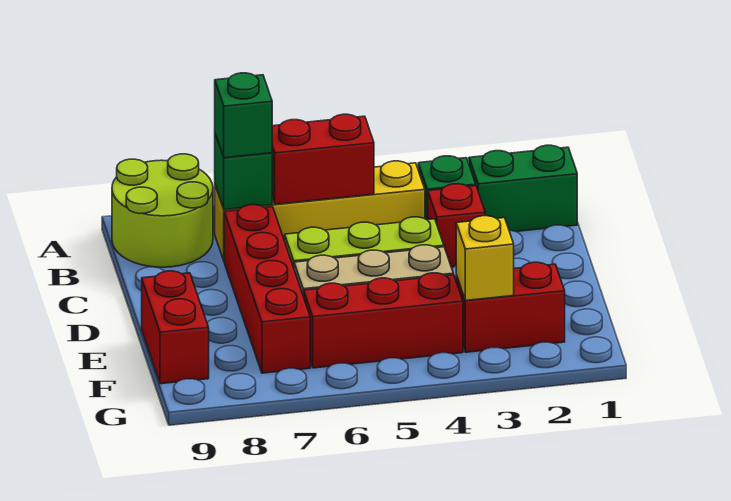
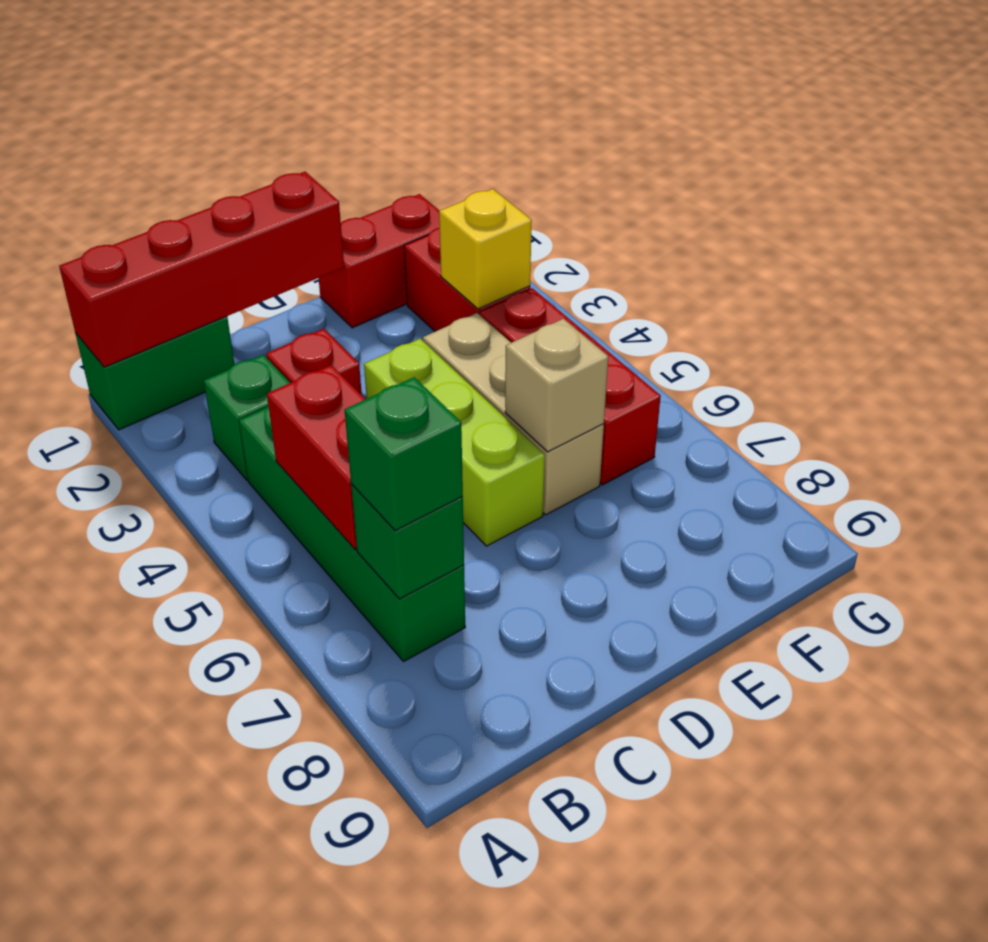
lime 2x2 round brick [112,154,213,267] -> none
green 1x2 brick [469,145,577,232] -> green 1x2 brick turned to [75,316,235,430]
yellow 1x4 brick [215,161,425,260] -> green 1x4 brick [239,406,465,662]
red 1x4 brick [224,205,310,373] -> red 1x4 brick moved to [59,172,344,367]
none -> tan 1x1 brick [505,319,608,452]
red 1x2 brick [142,271,209,384] -> red 1x2 brick moved to [319,194,440,328]

